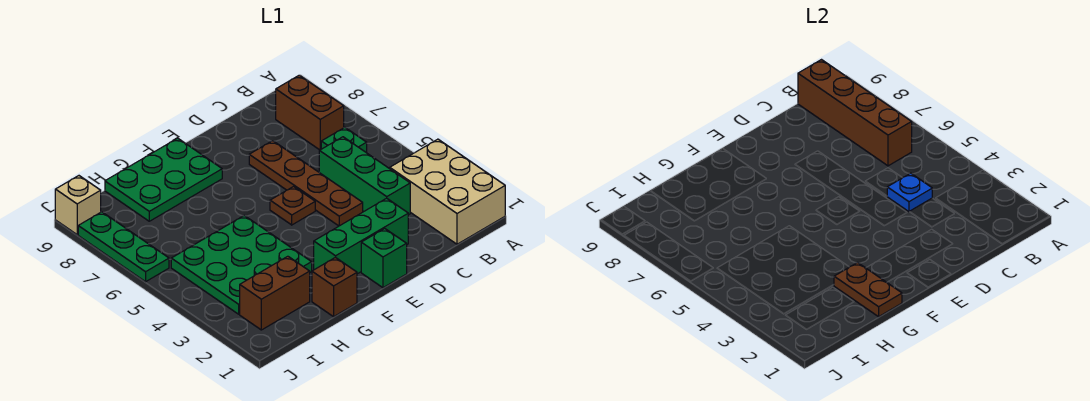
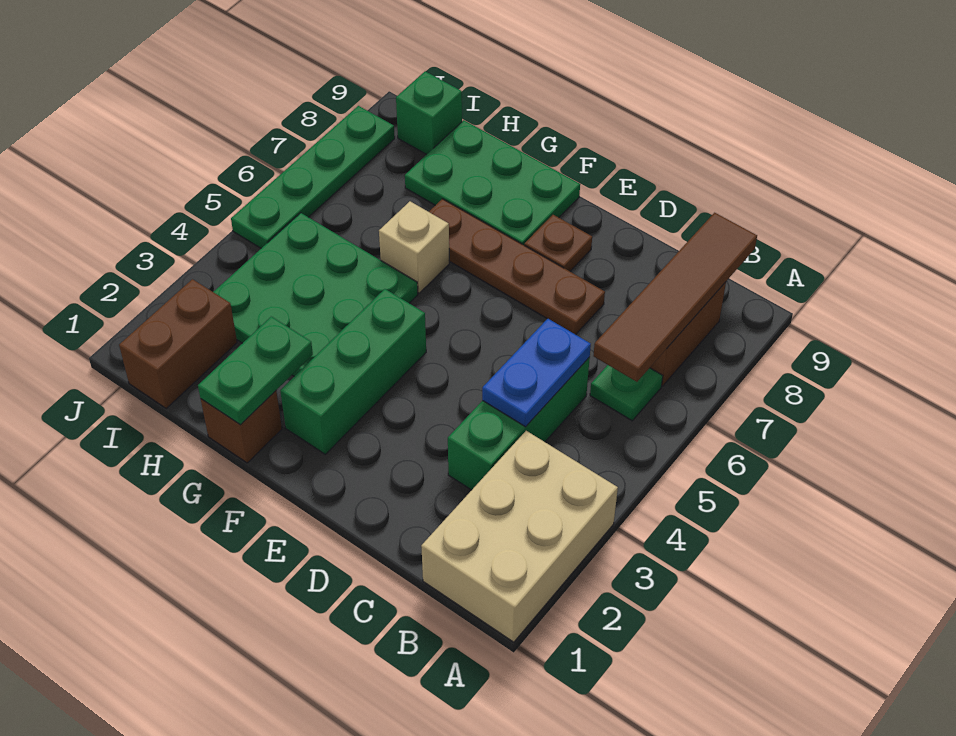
brown 1x4 brick [798,60,912,166] -> brown 1x4 tile [593,213,757,382]
blue 1x1 plate [887,173,932,212] -> blue 1x2 plate [482,319,591,427]
green 1x3 brick [314,198,408,274] -> green 1x3 brick turned to [280,289,426,454]
brown 1x4 plate [249,141,363,226] -> brown 1x4 plate turned to [429,199,605,335]
green 1x1 brick [361,229,407,288] -> green 1x1 brick moved to [396,71,462,155]
brown 1x1 plate [270,187,315,225] -> brown 1x1 plate moved to [524,215,592,271]
brown 1x2 plate [834,263,902,317] -> green 1x2 plate [198,317,313,425]
brown 1x2 brick [240,256,310,330] -> brown 1x2 brick turned to [119,279,237,408]
green 1x3 plate [78,212,169,282] -> green 1x4 plate [231,106,395,248]
tan 1x1 brick [55,176,101,235] -> tan 1x1 brick moved to [379,201,449,293]

